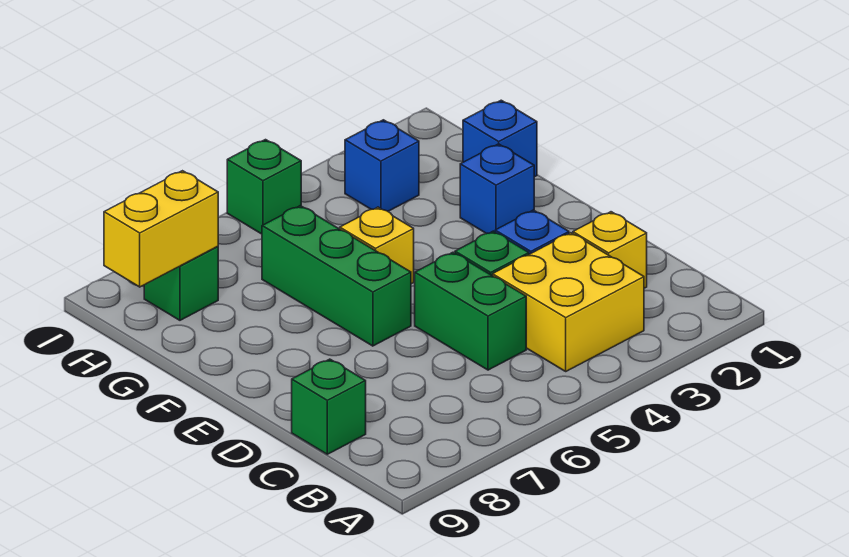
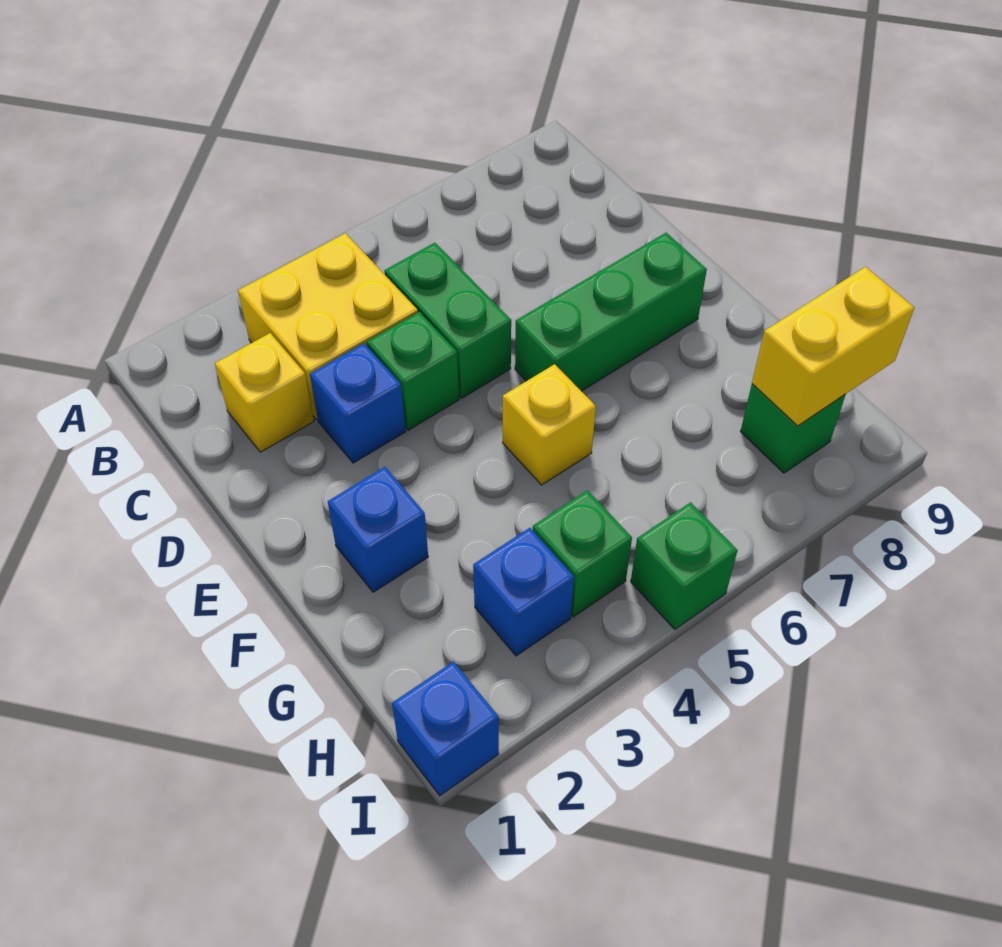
green 1x1 brick [292,359,366,454] -> green 1x1 brick moved to [533,490,632,617]
green 1x3 brick [262,206,411,346] -> green 1x3 brick turned to [515,233,707,391]
blue 1x1 brick [463,100,537,177] -> blue 1x1 brick moved to [392,662,499,796]

